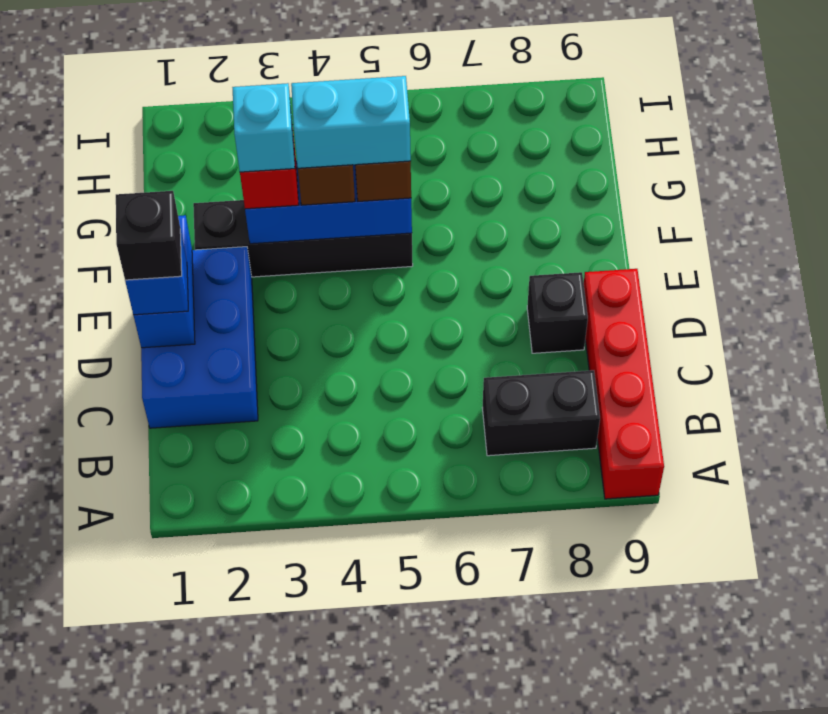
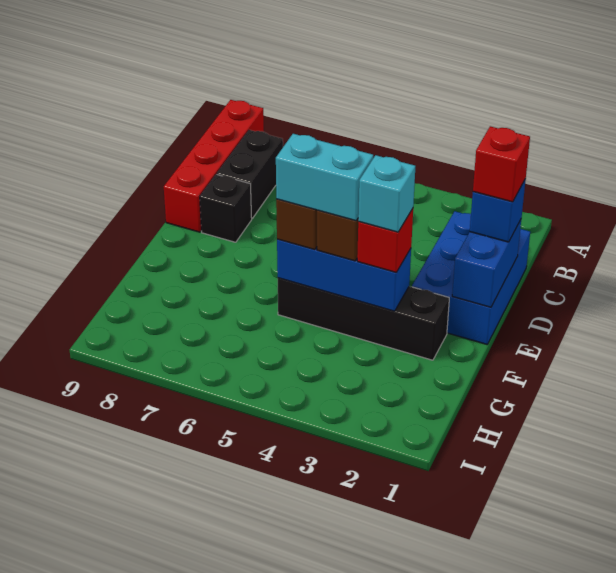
black 1x2 brick [482,370,600,456] -> black 1x2 brick turned to [217,130,283,218]
black 1x1 brick [116,191,182,280] -> red 1x1 brick [473,126,530,202]

